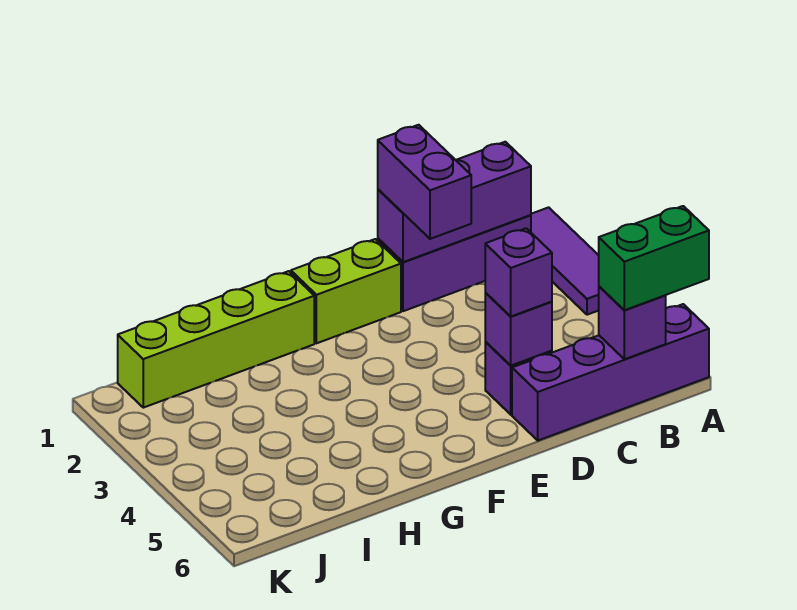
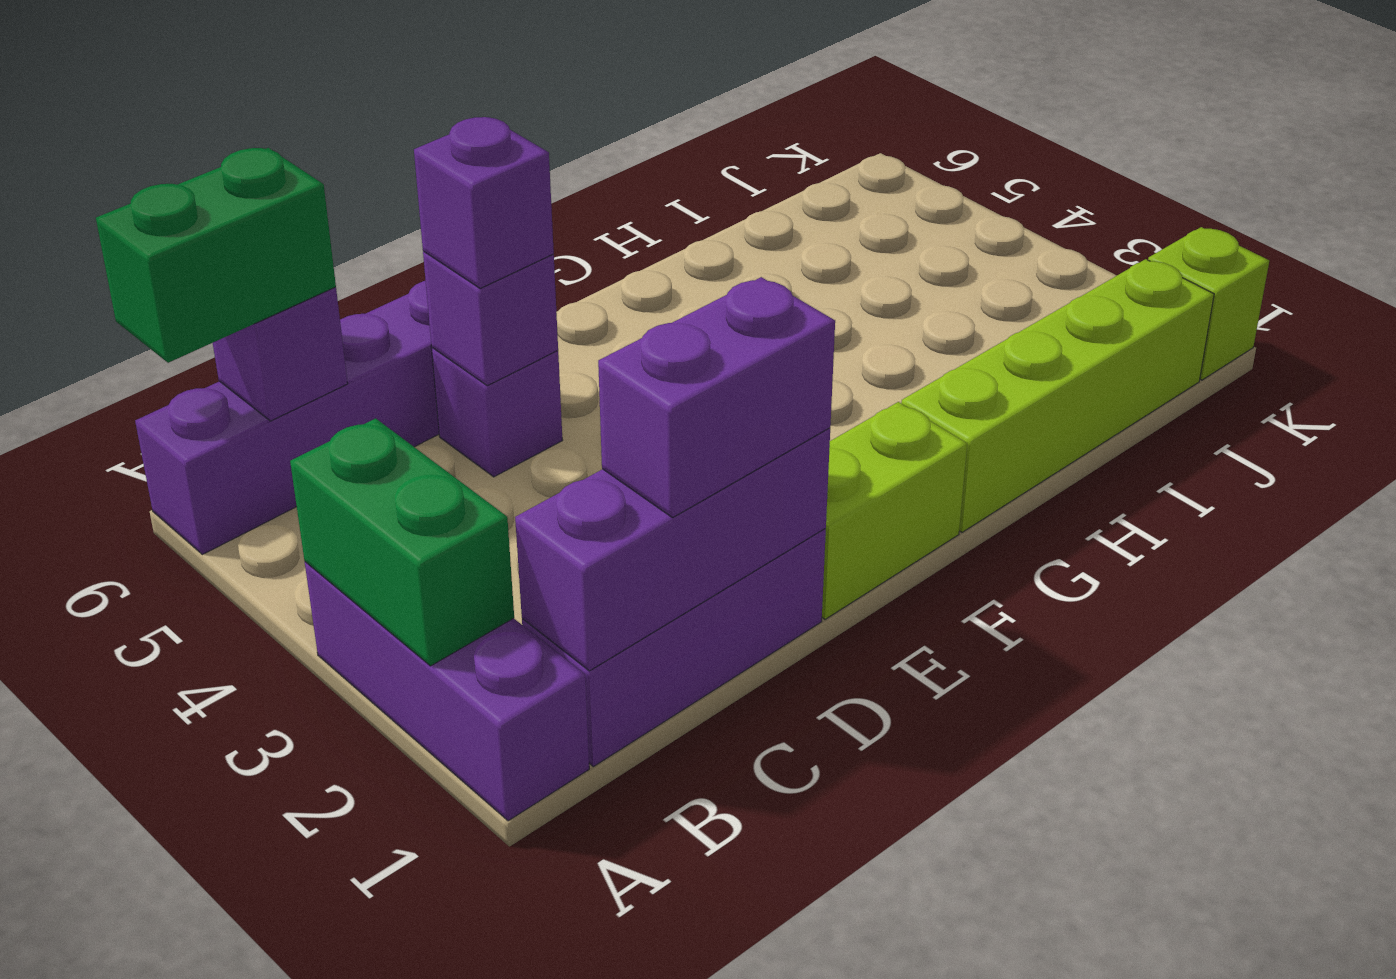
purple 1x3 tile [531,207,599,315] -> purple 1x3 brick [305,562,589,821]
none -> green 1x2 brick [290,418,514,666]
purple 1x2 brick [378,125,471,239] -> purple 1x2 brick turned to [598,277,835,518]
none -> lime 1x1 brick [1148,227,1269,380]

